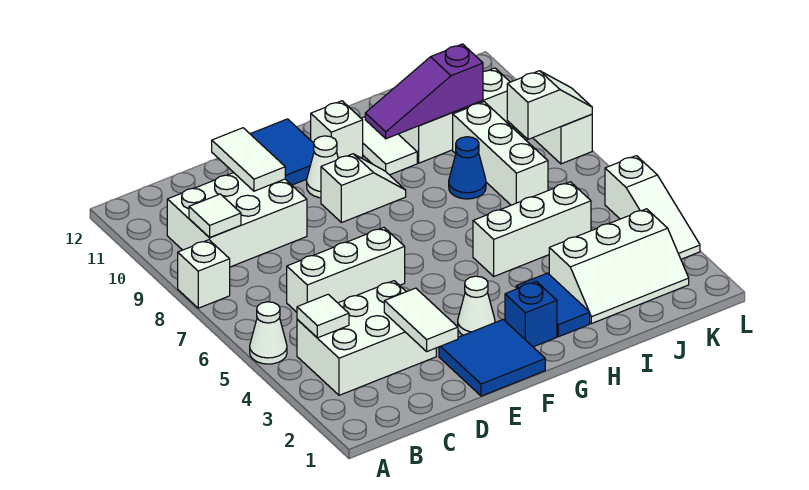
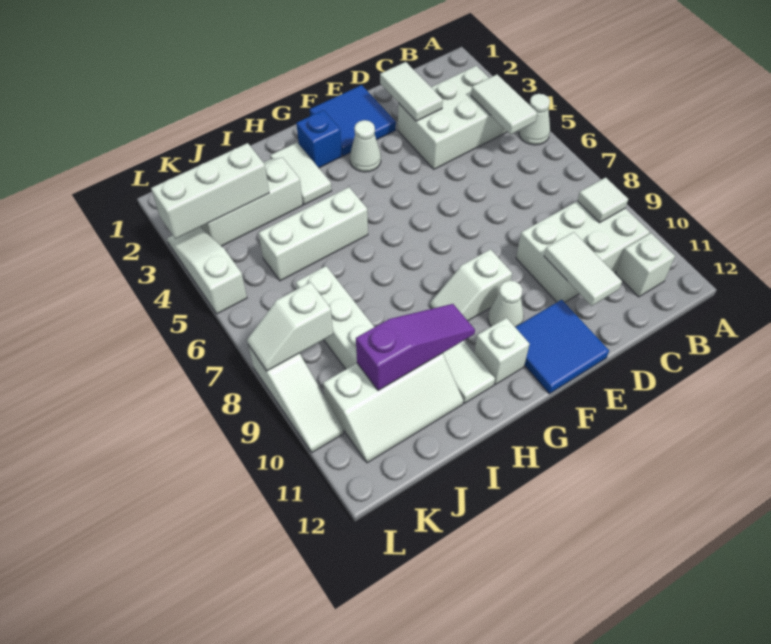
white 1x1 brick [178,240,230,308] -> white 1x1 brick moved to [616,233,675,297]
white 1x1 tile [297,294,349,338] -> white 1x2 tile [471,75,537,135]
white 1x3 brick [287,228,405,312] -> white 1x3 brick moved to [151,143,269,239]
blue 1x2 tile [516,273,590,337] -> white 1x2 tile [270,143,331,205]
blue 1x1 cone [449,137,486,199] -> none

